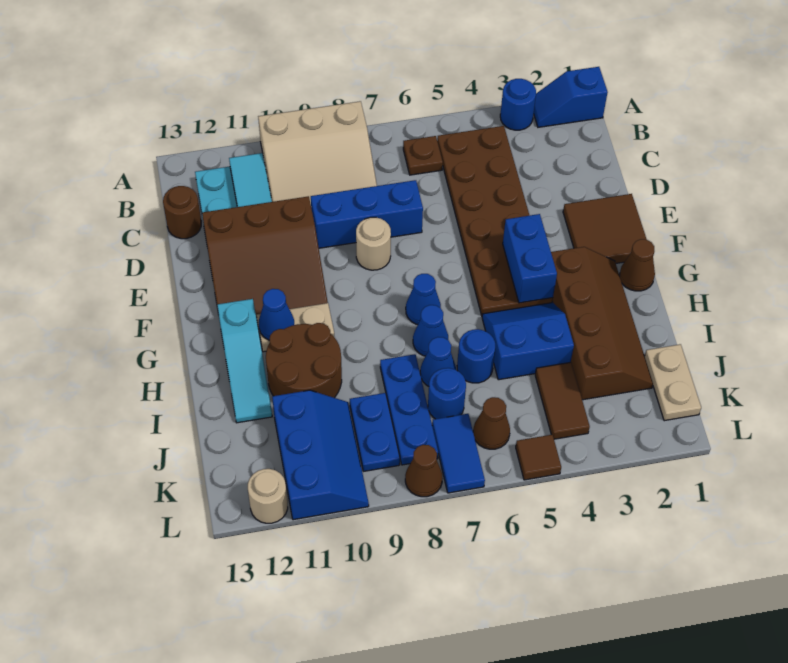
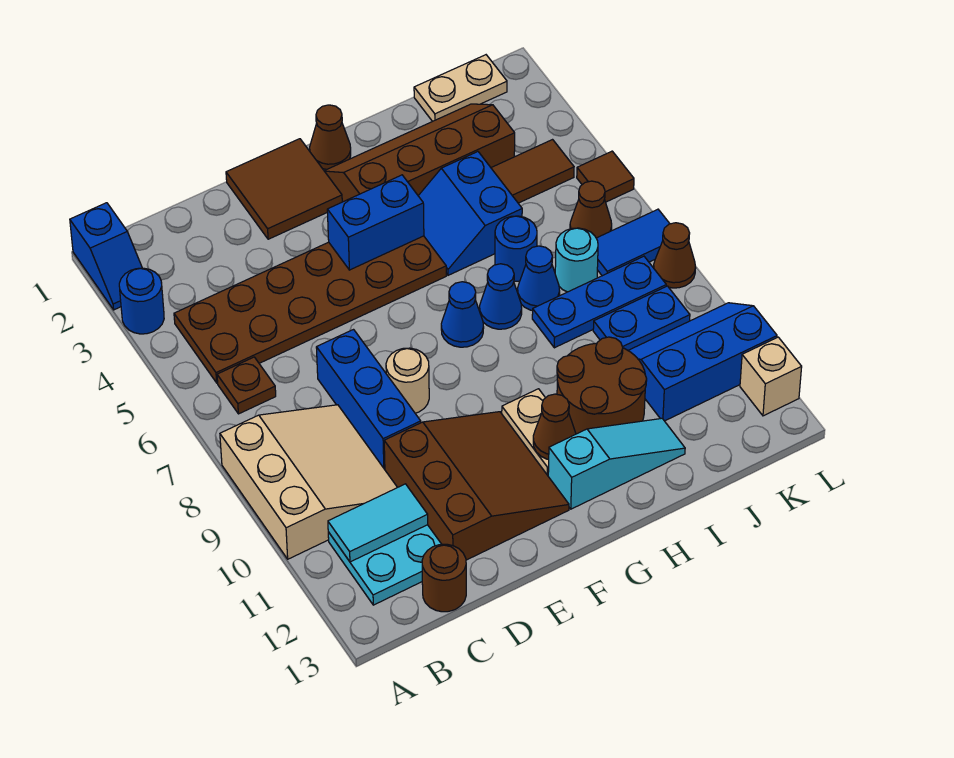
blue 1x1 cone [259,289,294,340] -> brown 1x1 cone [533,394,576,460]
blue 1x1 round brick [428,368,466,419] -> cyan 1x1 round brick [555,228,598,292]
tan 1x1 round brick [248,469,288,523] -> tan 1x1 brick [740,337,802,416]

